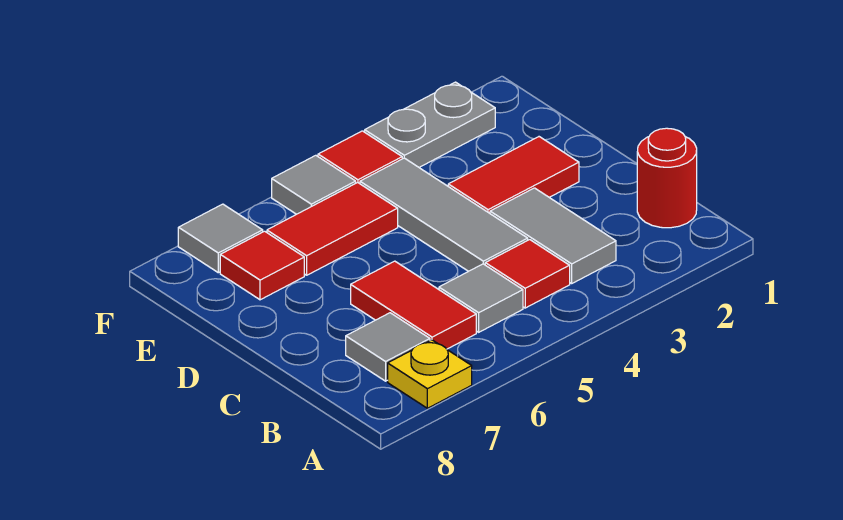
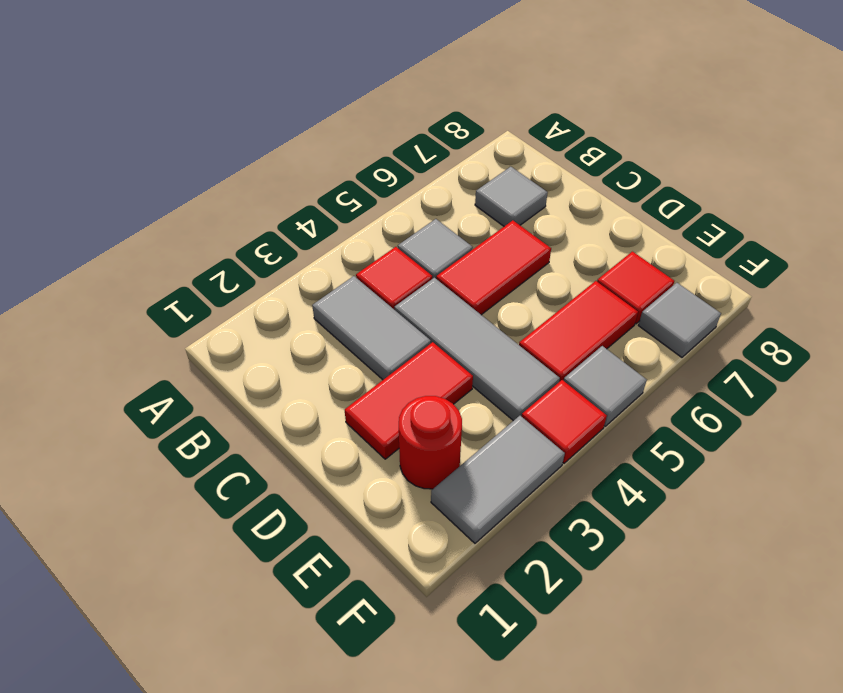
yellow 1x1 plate [388,340,472,408] -> none
red 1x1 round brick [637,128,697,228] -> red 1x1 round brick moved to [399,396,462,489]
red 1x2 tile [351,261,476,349] -> red 1x2 tile turned to [436,220,551,315]
grey 1x2 plate [365,82,495,167] -> grey 1x2 tile [431,416,565,543]

